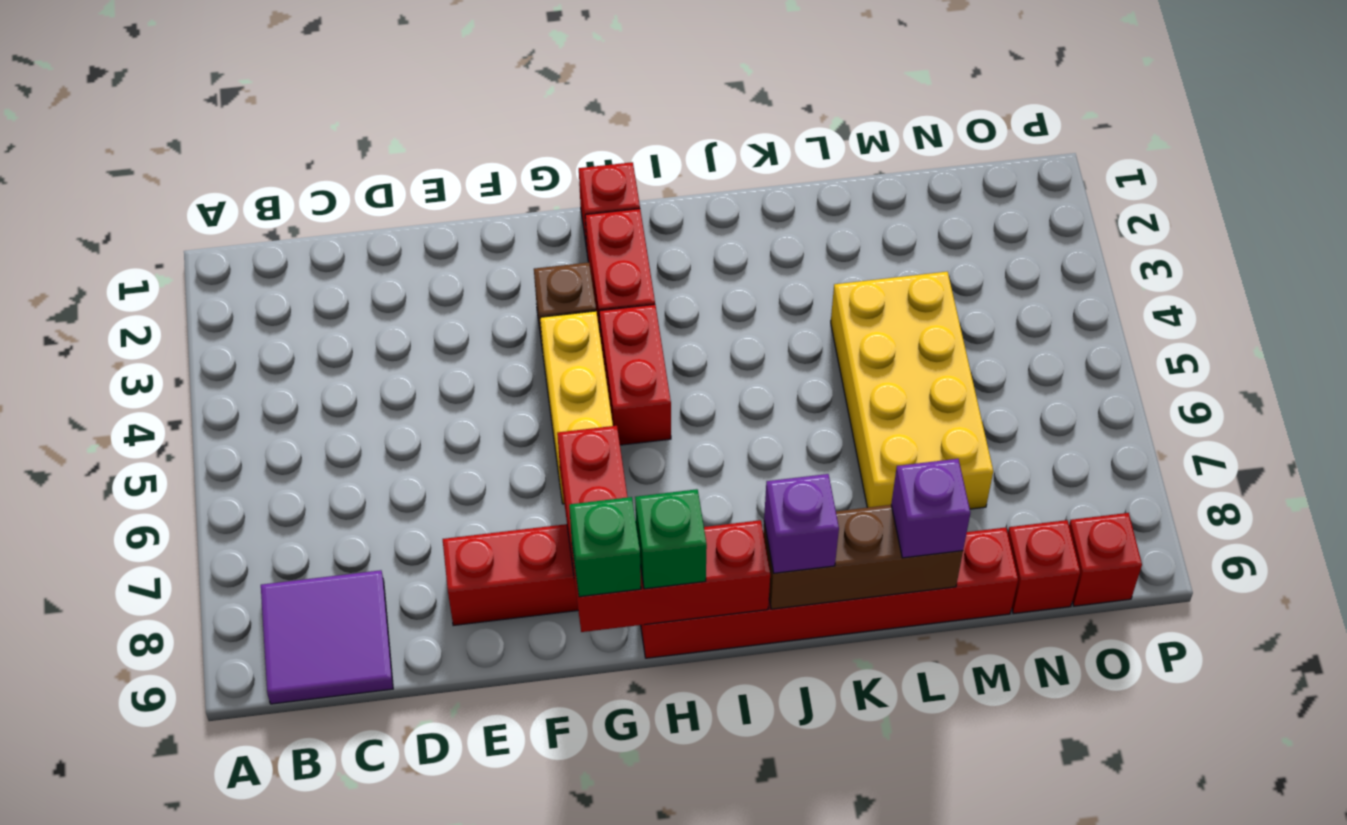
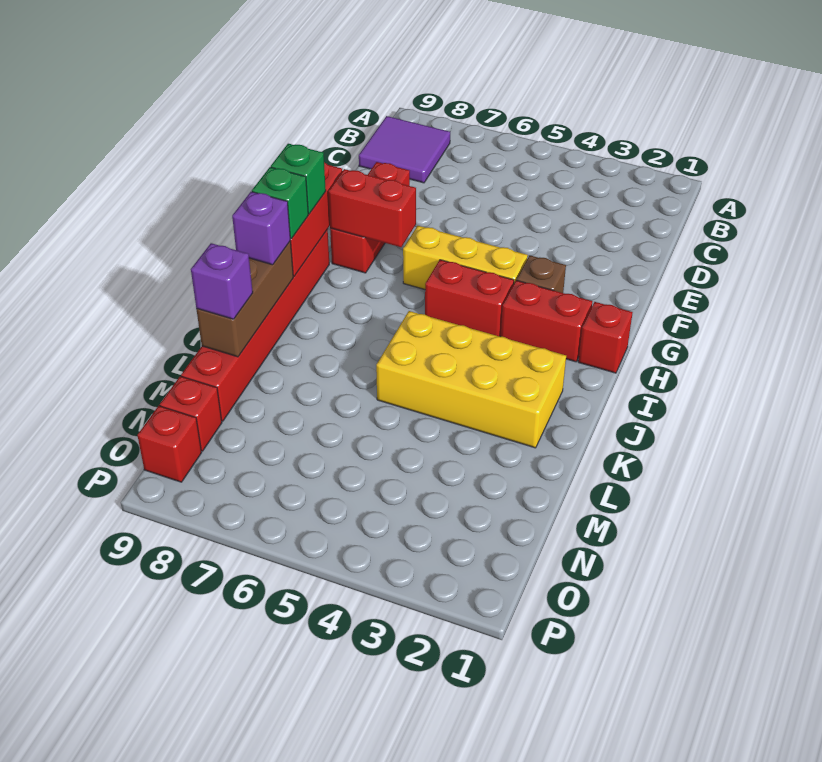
green 1x1 brick [569,497,641,597] -> green 1x1 brick moved to [252,167,308,239]
yellow 2x4 brick [831,272,993,509] -> yellow 2x4 brick moved to [376,311,566,448]

